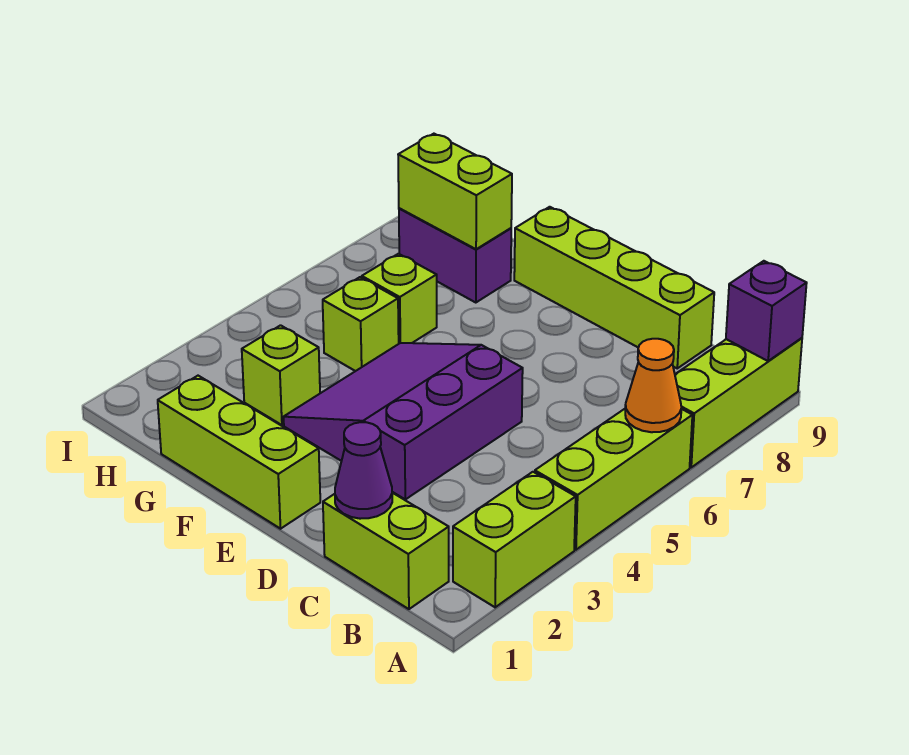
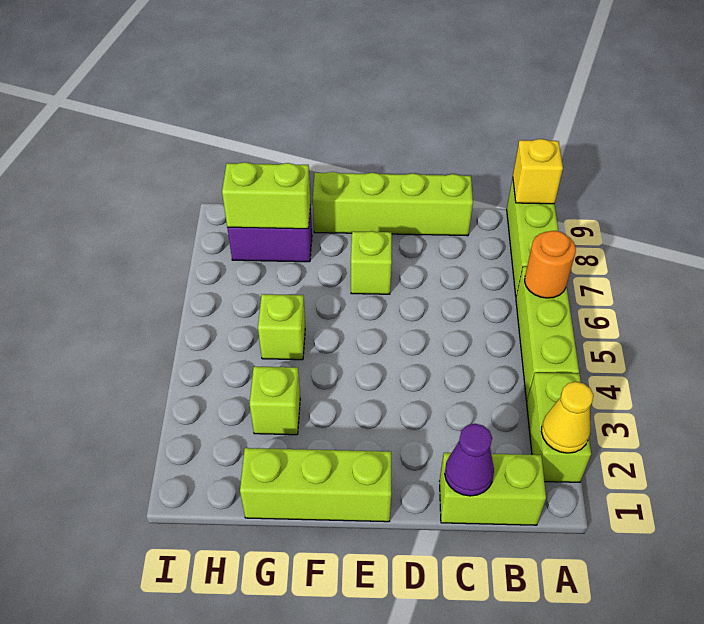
none -> yellow 1x1 cone [541,382,593,453]
orange 1x1 cone [625,339,681,432] -> orange 1x1 round brick [525,231,576,298]
purple 1x1 brick [726,261,807,361] -> yellow 1x1 brick [513,139,563,204]
purple 3x3 slope [284,343,523,499] -> none
lime 1x1 brick [362,254,437,344] -> lime 1x1 brick moved to [351,231,392,294]

